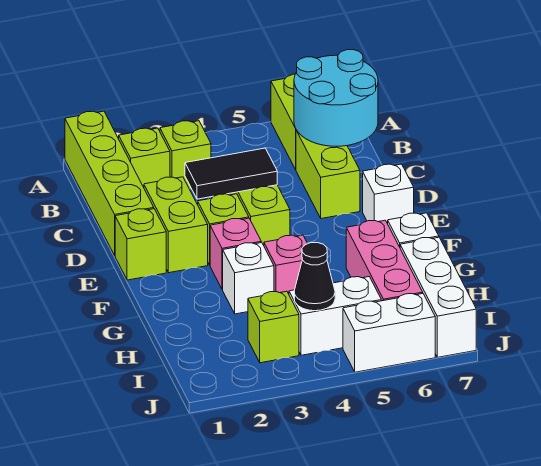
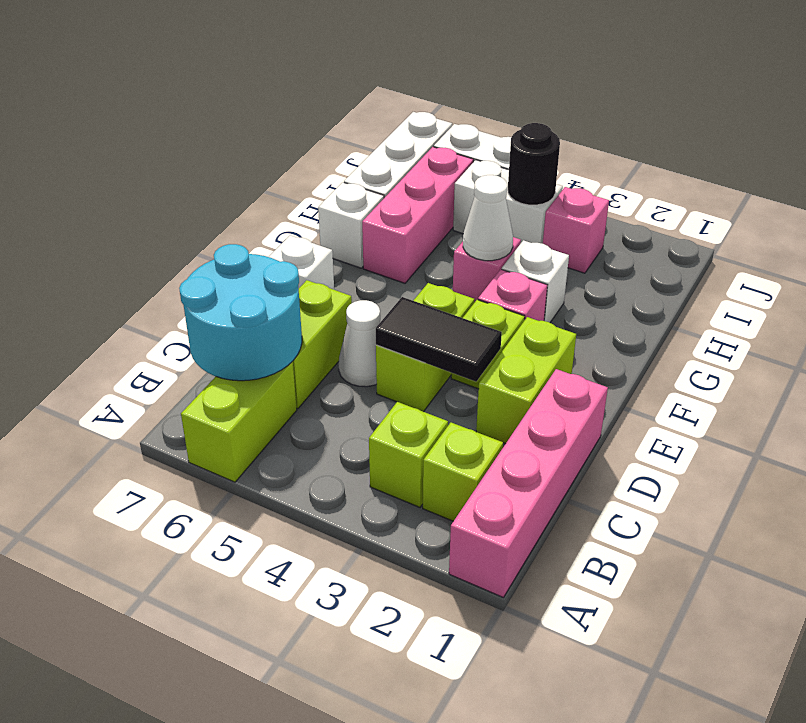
lime 1x4 brick [65,111,154,255] -> pink 1x4 brick [449,369,608,598]
none -> white 1x1 cone [339,300,380,387]
lime 1x1 brick [115,209,166,280] -> none
none -> white 1x1 cone [463,175,513,261]
lime 1x1 brick [248,291,299,363] -> pink 1x1 brick [543,187,609,273]
black 1x1 cone [294,243,335,311] -> black 1x1 round brick [508,123,560,205]

